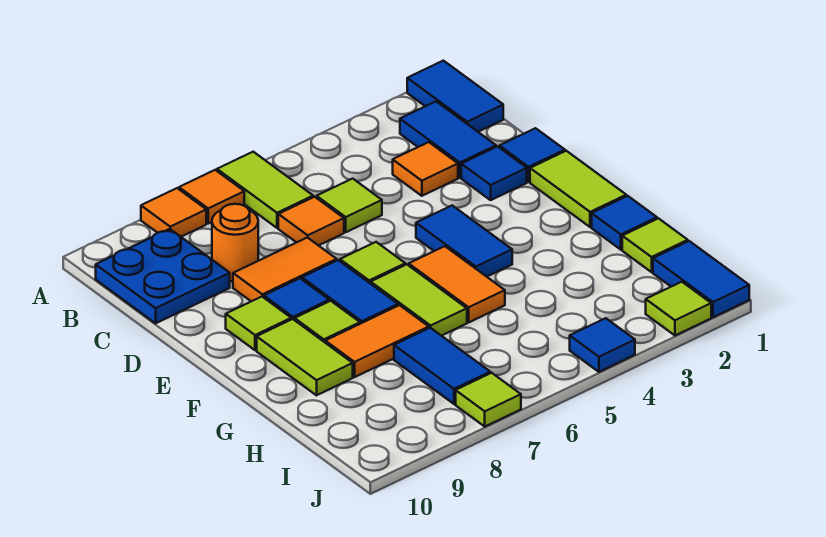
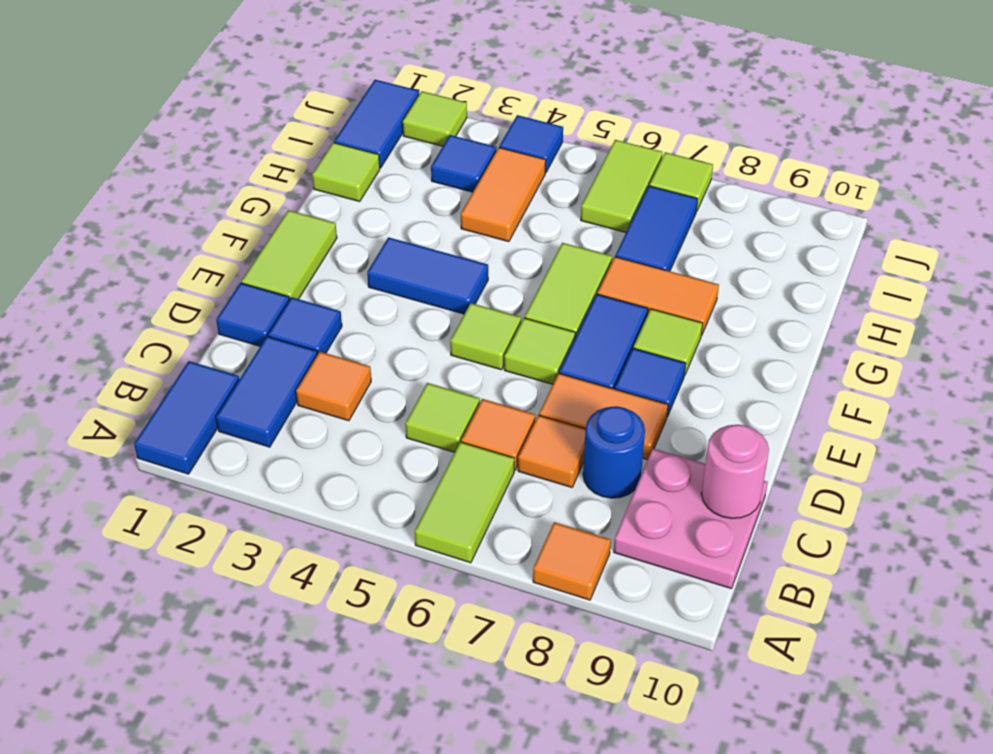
orange 1x1 tile [179,170,244,224] -> orange 1x1 tile moved to [518,415,586,487]
blue 2x2 plate [96,229,230,323] -> pink 2x2 plate [614,449,768,589]
orange 1x1 round brick [212,204,258,281] -> blue 1x1 round brick [583,406,645,498]
none -> pink 1x1 round brick [702,425,769,518]
blue 1x2 tile [416,206,512,277] -> blue 1x2 tile turned to [367,237,488,314]
lime 1x1 tile [226,297,291,350] -> lime 1x1 tile moved to [450,303,521,370]
orange 1x2 tile [409,246,505,322] -> orange 1x2 tile moved to [461,148,546,242]
lime 1x2 tile [257,319,353,395] -> lime 1x2 tile moved to [581,140,662,232]
blue 1x1 tile [592,196,657,250] -> blue 1x1 tile moved to [431,135,496,192]

